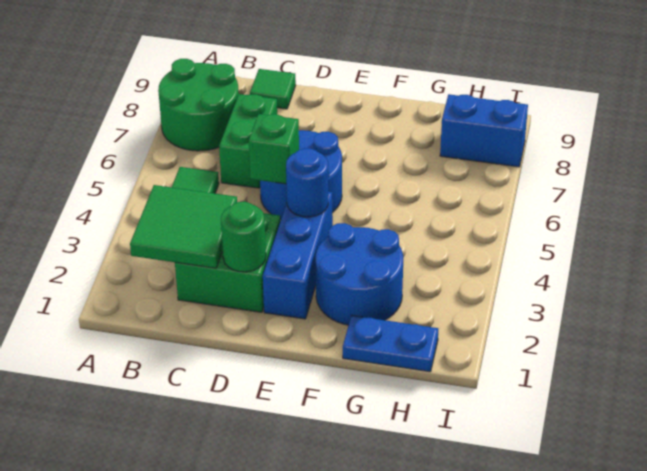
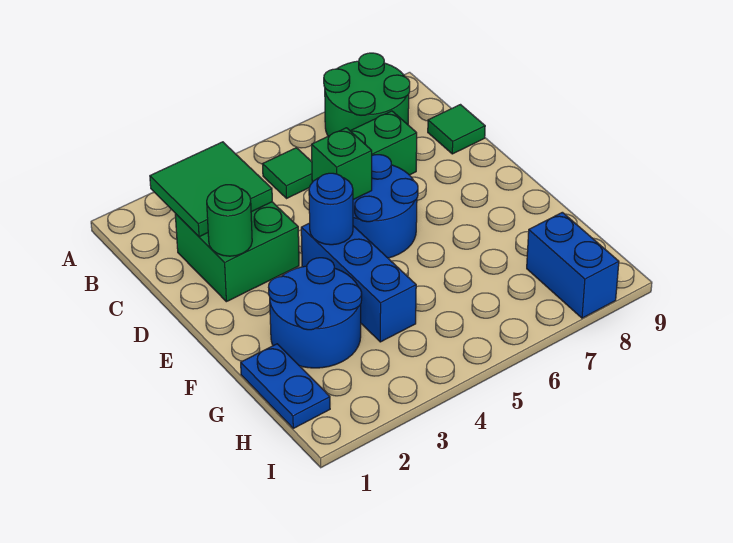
blue 1x3 brick [263,192,333,319] -> blue 1x3 brick turned to [301,223,416,342]

